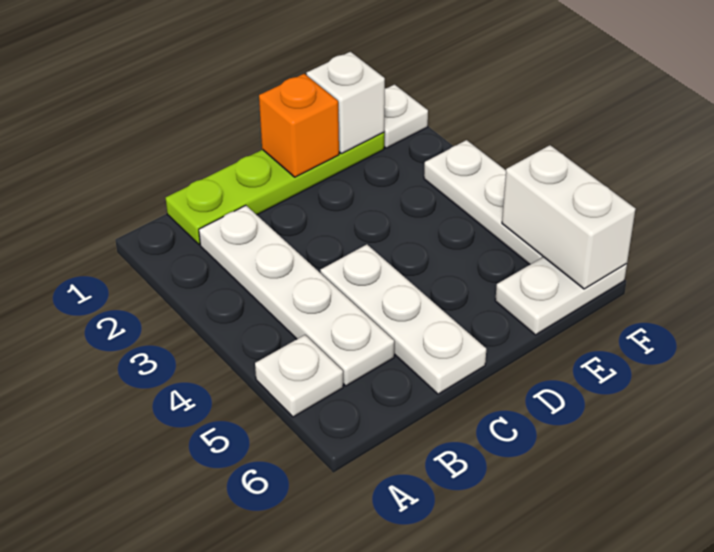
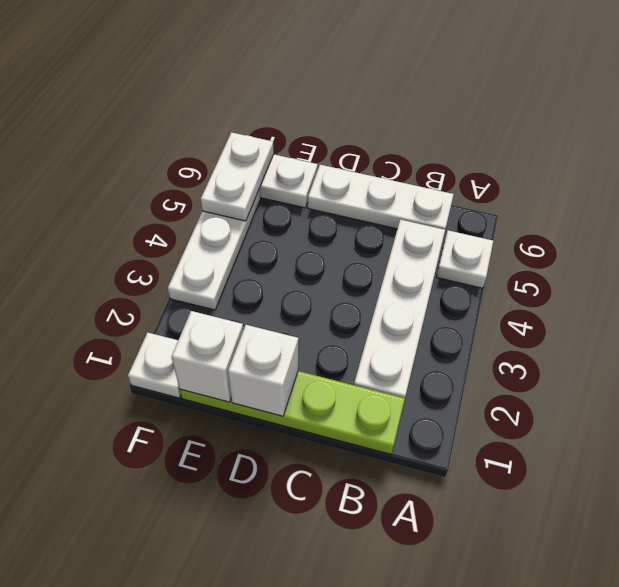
white 1x3 plate [320,244,486,394] -> white 1x3 plate turned to [308,165,454,230]
orange 1x1 brick [259,74,339,177] -> white 1x1 brick [228,325,299,416]
white 1x2 brick [502,145,635,289] -> white 1x2 plate [201,132,274,221]

